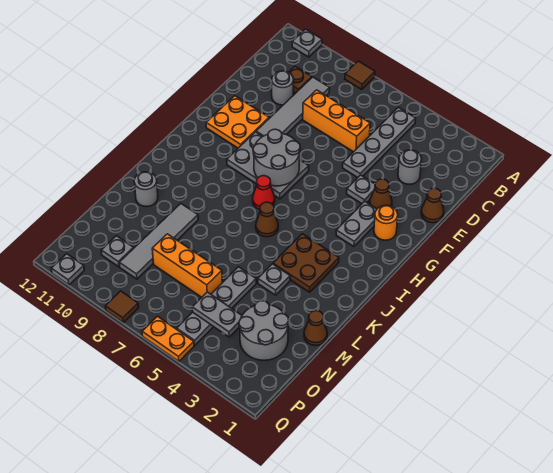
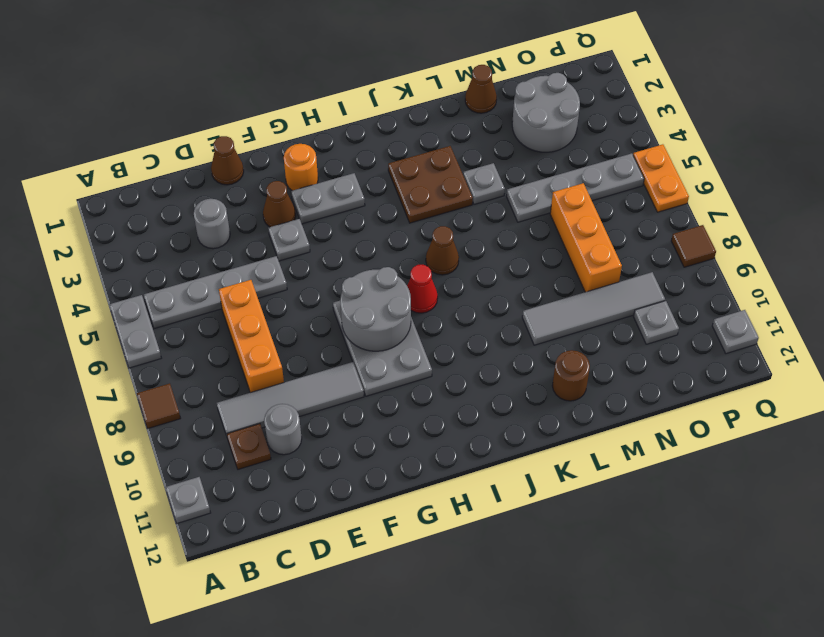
orange 2x2 plate [206,96,269,148] -> none
grey 1x1 round brick [134,172,158,207] -> brown 1x1 round brick [552,350,590,401]
grey 1x2 plate [192,292,242,337] -> grey 1x2 plate moved to [110,295,161,368]

